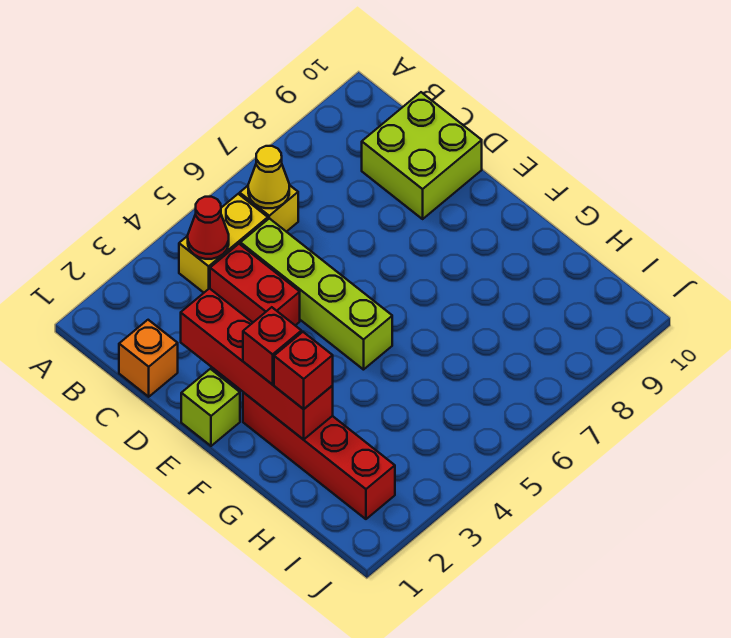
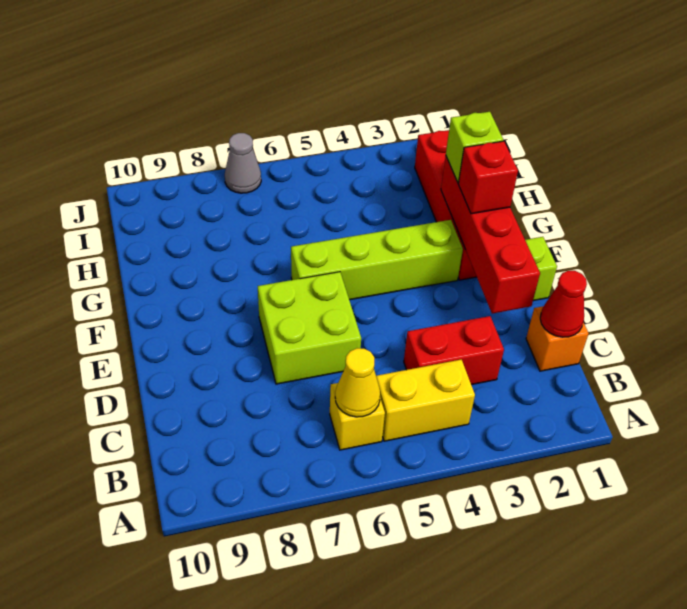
red 1x1 cone [188,197,229,259] -> red 1x1 cone moved to [540,271,587,337]
red 1x2 brick [210,244,300,325] -> red 1x2 brick turned to [404,316,504,385]
lime 1x4 brick [240,218,392,370] -> lime 1x4 brick turned to [291,220,463,300]
lime 2x2 brick [362,92,482,219] -> lime 2x2 brick moved to [258,272,361,384]
red 1x1 brick [274,332,333,409] -> lime 1x1 brick [446,112,503,183]
none -> grey 1x1 cone [225,133,261,193]

